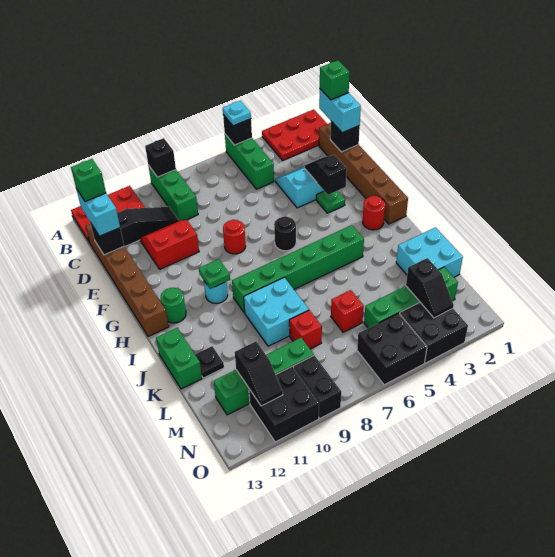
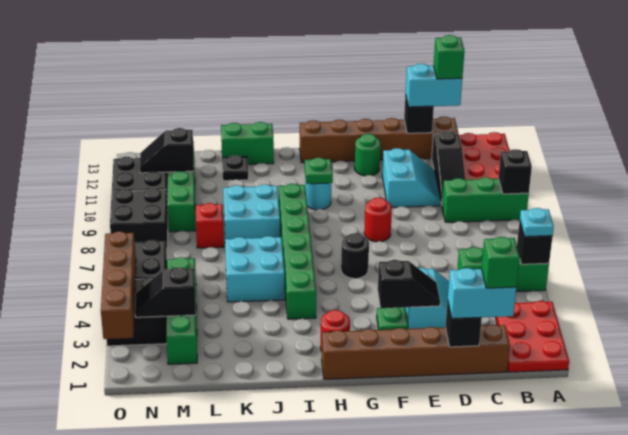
red 2x2 slope [140,220,199,269] -> cyan 2x2 slope [382,148,441,207]
green 1x1 round brick [161,288,186,323] -> green 1x1 round brick moved to [355,134,381,176]
cyan 2x2 brick [396,227,463,277] -> cyan 2x2 brick moved to [225,236,285,302]
red 1x1 brick [331,290,364,332] -> none
black 1x2 brick [294,355,341,418] -> black 2x2 brick [110,188,168,249]
none -> brown 1x4 brick [101,231,136,339]

